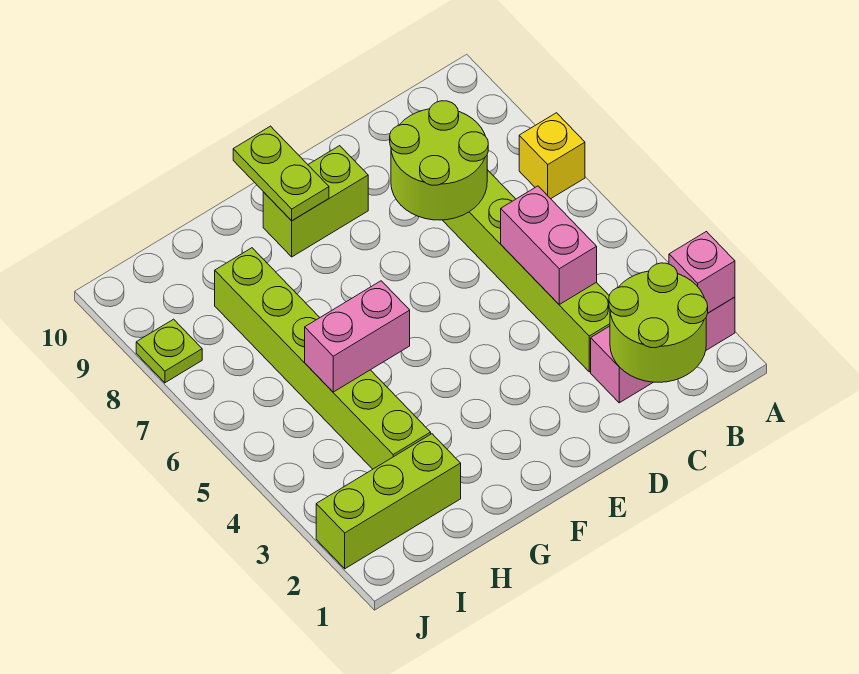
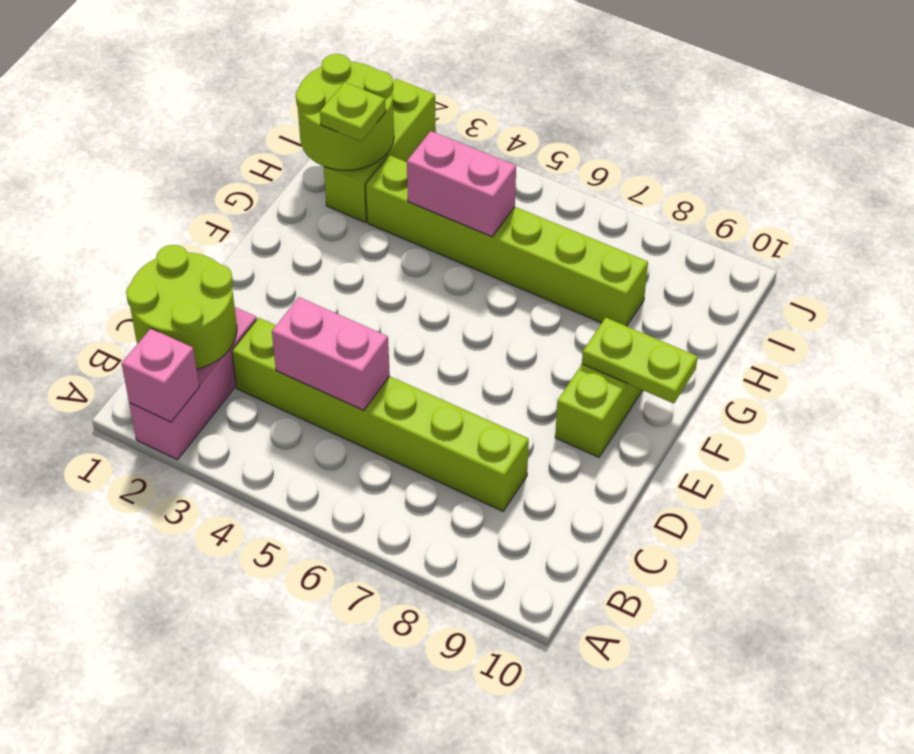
yellow 1x1 brick [519,113,585,199] -> none
lime 2x2 round brick [390,101,488,220] -> lime 2x2 round brick moved to [296,54,394,170]
pink 1x2 brick [305,281,410,392] -> pink 1x2 brick turned to [407,131,516,237]
lime 1x1 plate [136,319,202,383] -> lime 1x1 plate moved to [320,82,386,141]

